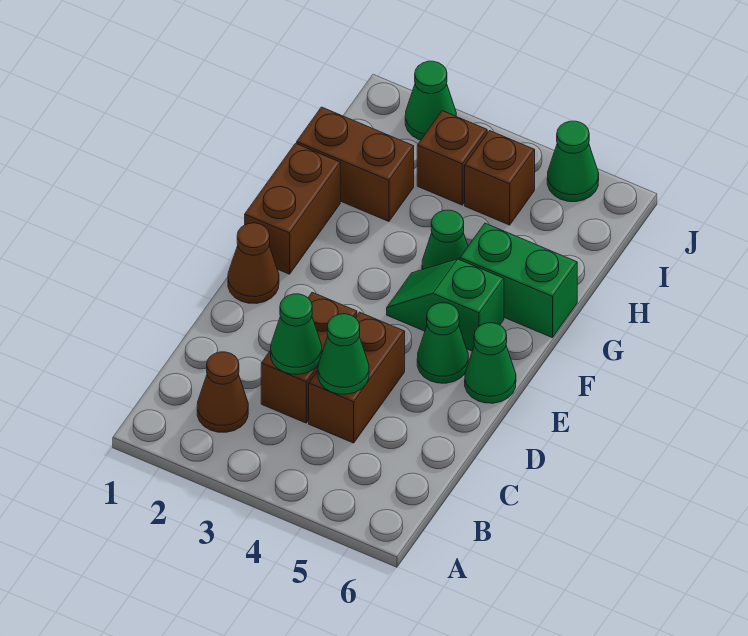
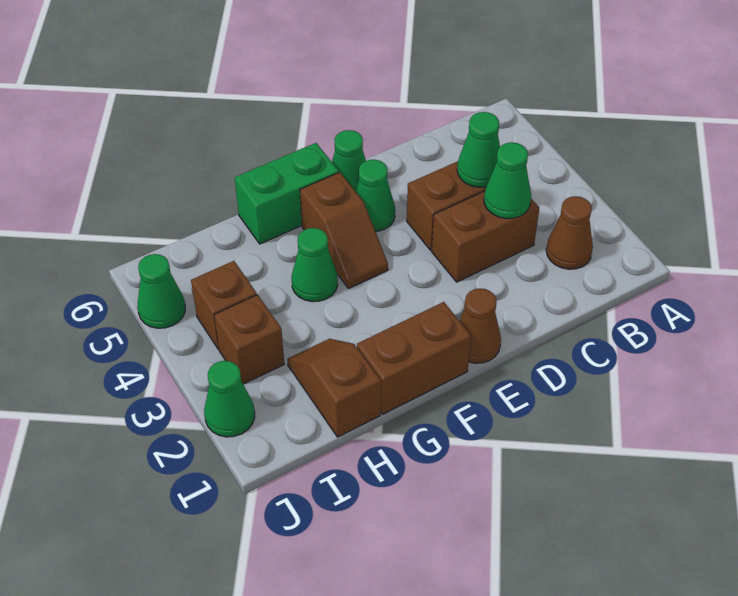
green 1x2 slope [387,259,504,351] -> brown 1x2 slope [300,172,388,289]
green 1x2 brick [460,223,577,338] -> green 1x2 brick turned to [235,143,339,244]
brown 1x2 brick [297,107,414,221] -> brown 1x2 slope [287,339,381,437]

